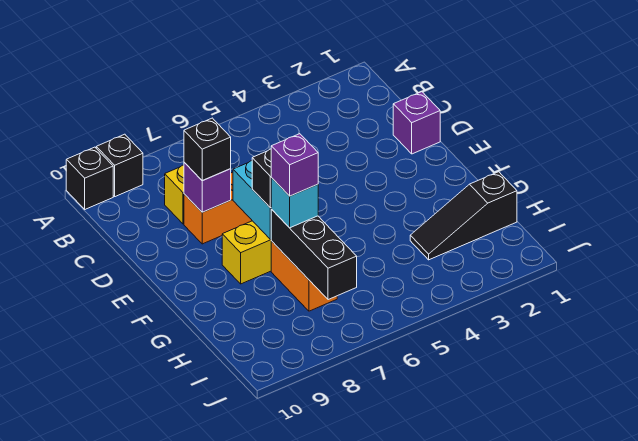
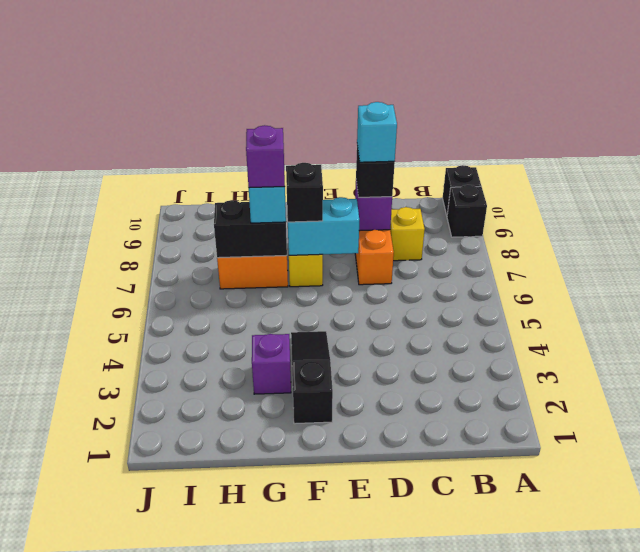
purple 1x1 brick [393,92,440,154] -> purple 1x1 brick moved to [252,334,291,394]
none -> cyan 1x1 brick [357,102,397,162]
black 1x3 brick [271,210,357,300] -> black 1x2 brick [214,200,287,258]
black 1x3 slope [410,172,517,260] -> black 1x3 slope moved to [291,331,333,424]

